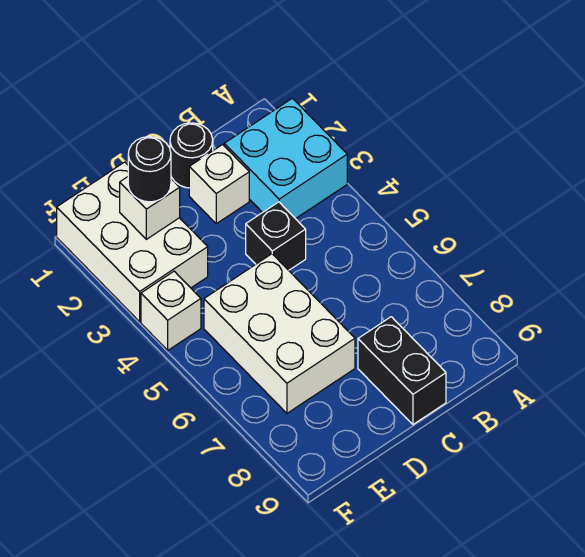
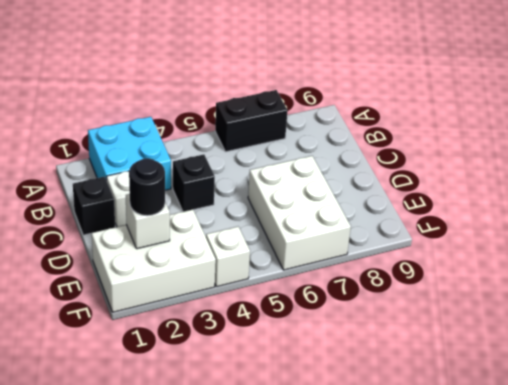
black 1x1 round brick [170,123,213,188] -> black 1x1 brick [73,176,115,235]
black 1x2 brick [358,317,446,424] -> black 1x2 brick moved to [215,90,288,152]
white 2x3 brick [204,254,355,413] -> white 2x3 brick turned to [248,156,351,270]

